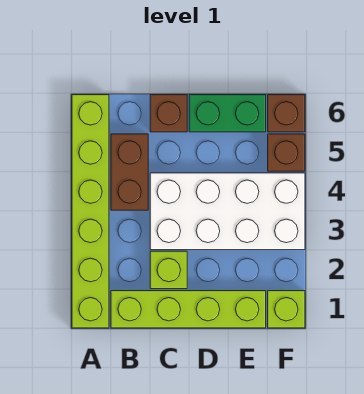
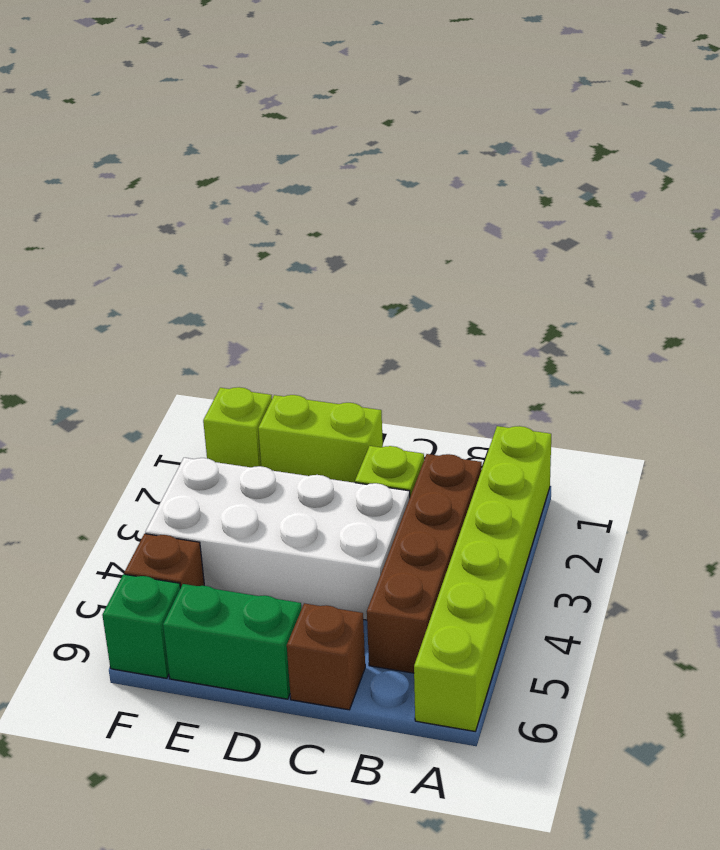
lime 1x4 brick [111,291,266,328] -> lime 1x2 brick [258,395,383,483]
brown 1x2 brick [111,134,148,210] -> brown 1x4 brick [367,454,482,673]
brown 1x1 brick [268,95,305,132] -> green 1x1 brick [102,574,180,678]

